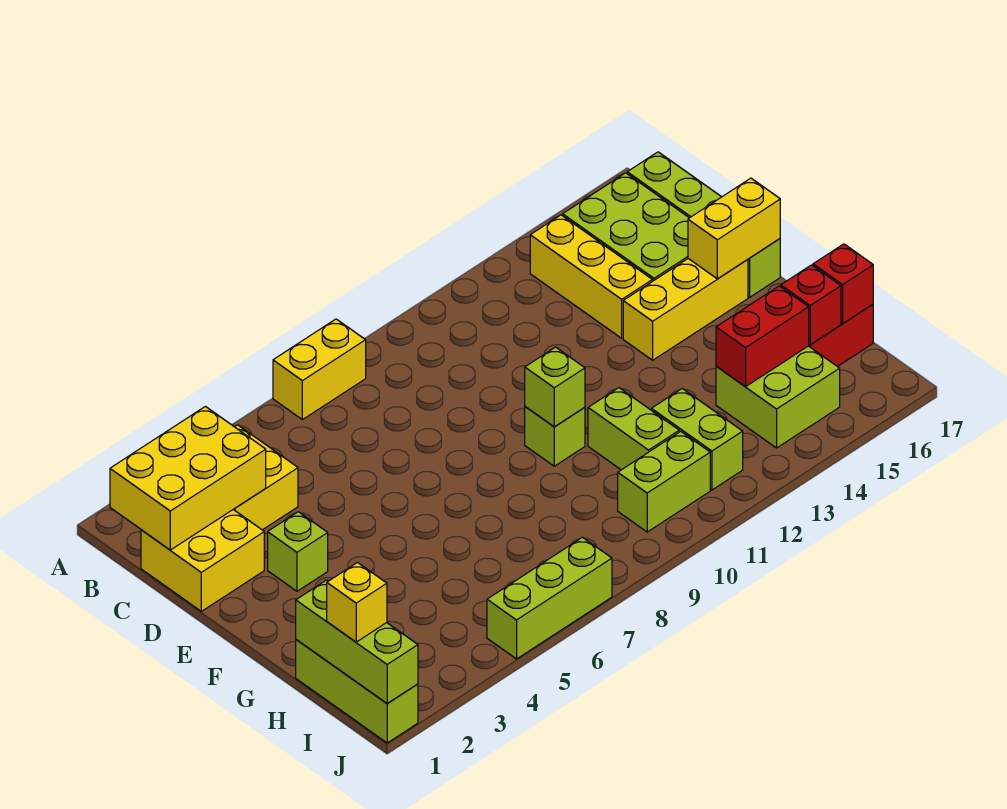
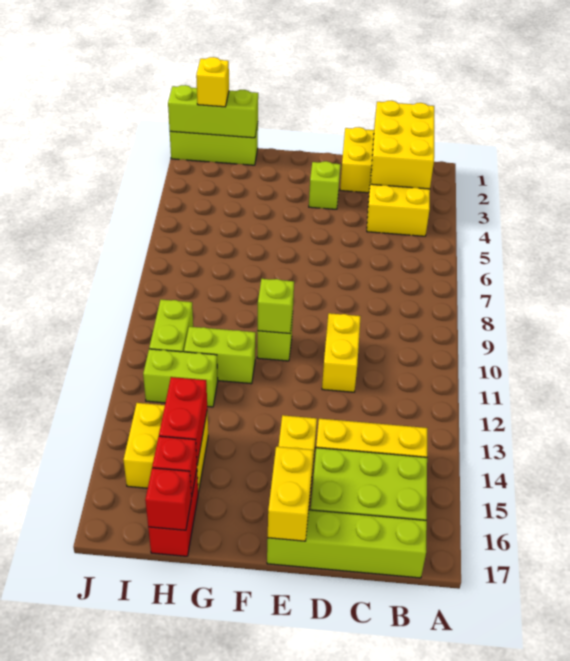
yellow 1x2 brick [273,319,366,420] -> yellow 1x2 brick moved to [322,313,361,392]
lime 2x2 brick [716,346,840,448] -> yellow 2x2 brick [124,403,208,493]
lime 1x3 brick [487,537,612,659] -> none

